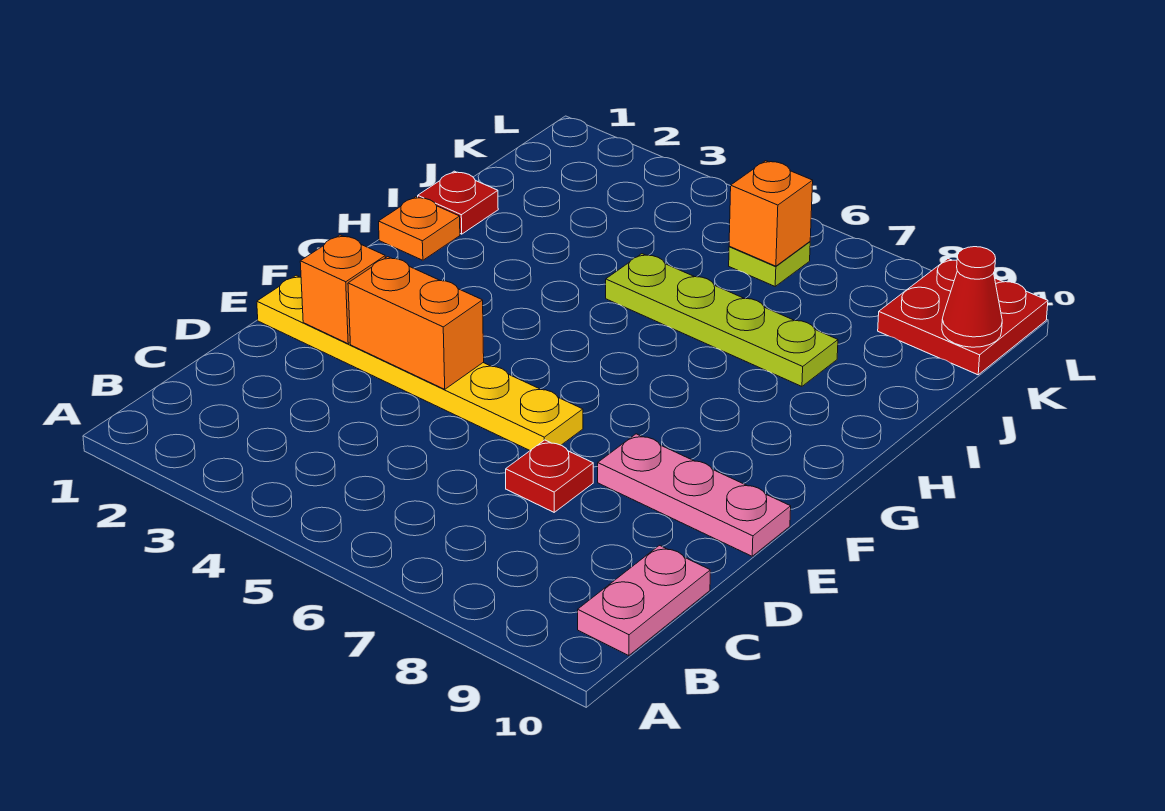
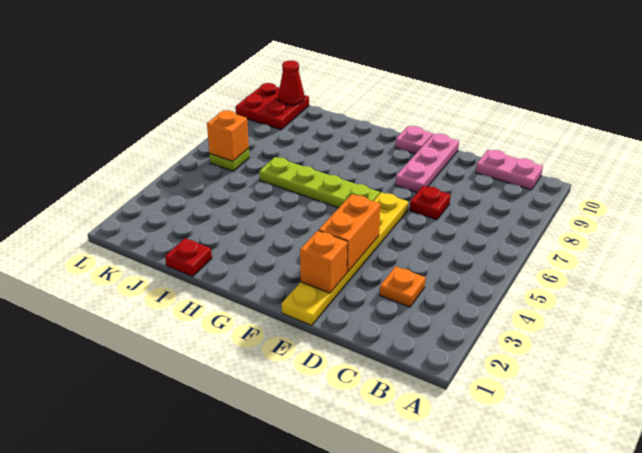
none -> pink 1x1 plate [395,126,433,154]
orange 1x1 plate [379,197,460,260] -> orange 1x1 plate moved to [380,266,426,307]
lime 1x4 plate [606,254,838,386] -> lime 1x4 plate turned to [259,157,380,208]

